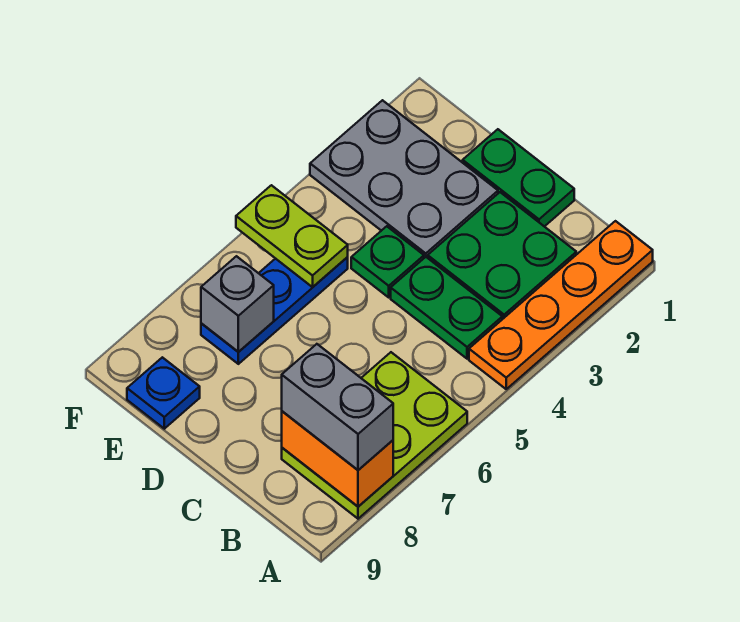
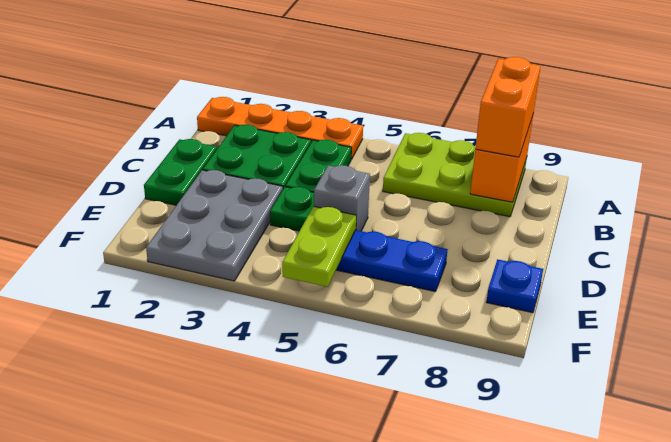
grey 1x2 brick [282,344,393,470] -> orange 1x2 brick [475,57,541,157]
grey 1x1 brick [201,256,274,352] -> grey 1x1 brick moved to [314,165,370,231]

